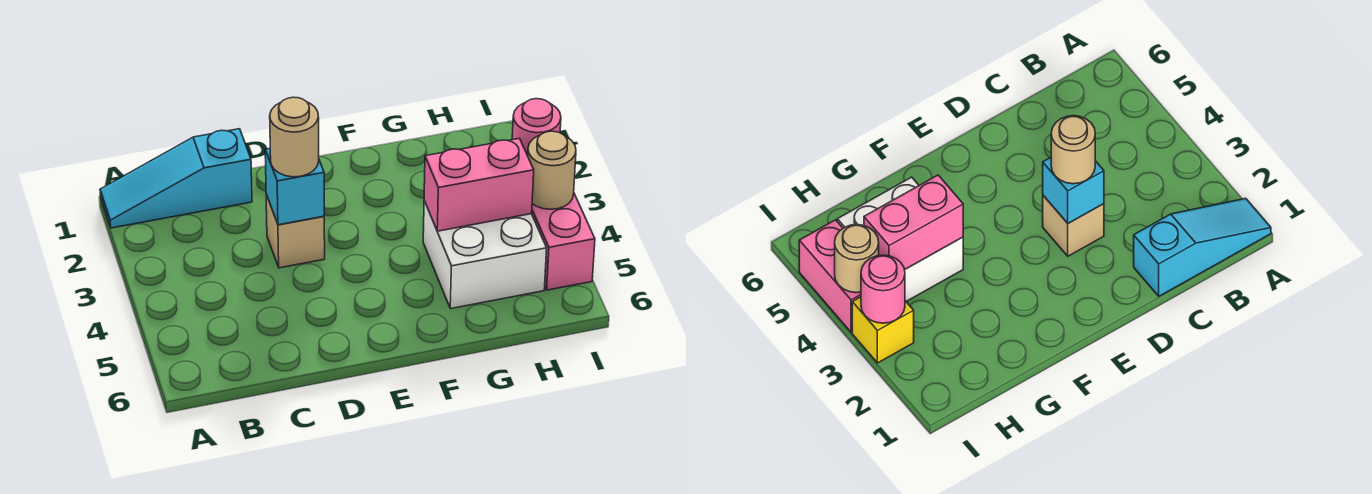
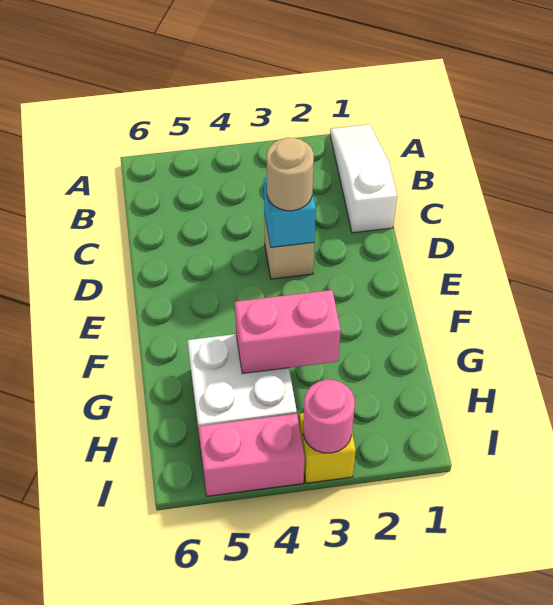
cyan 1x3 slope [100,129,252,228] -> white 1x3 slope [330,124,397,233]
pink 1x2 brick [424,138,534,231] -> pink 1x2 brick turned to [235,290,341,374]
tan 1x1 round brick [528,131,576,209] -> none

